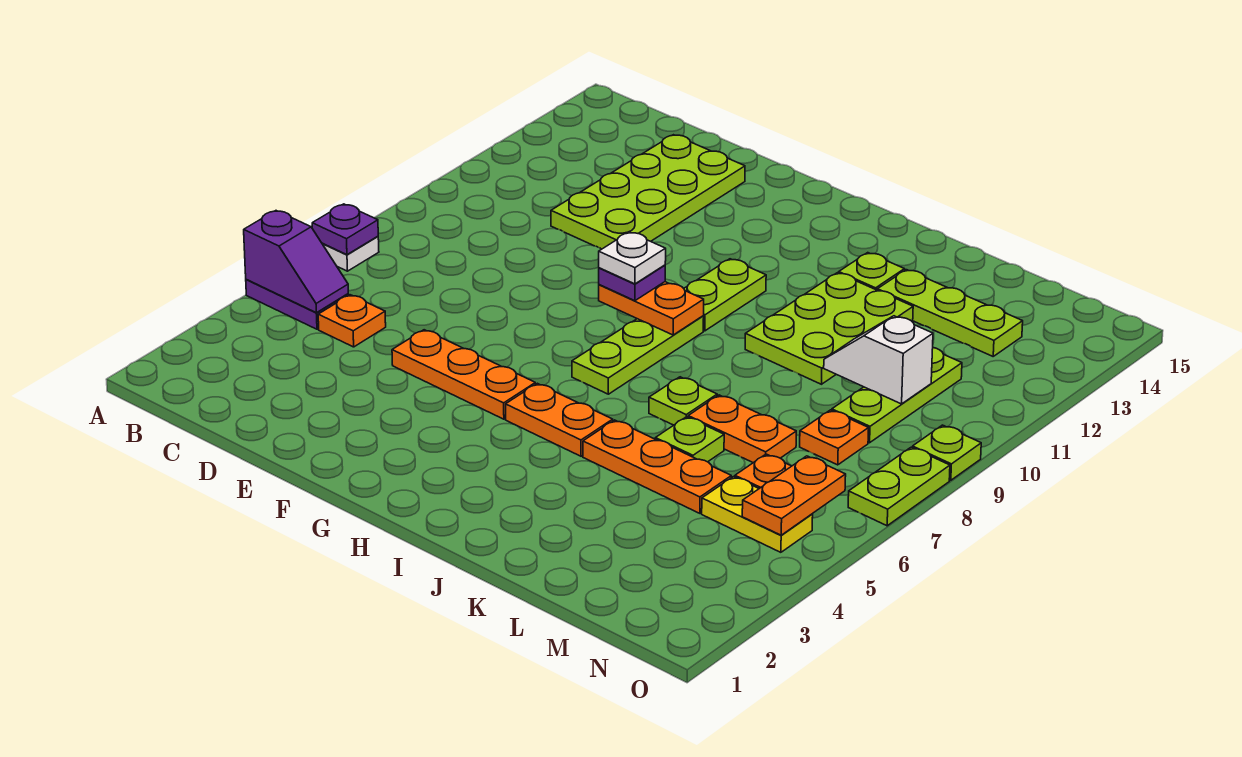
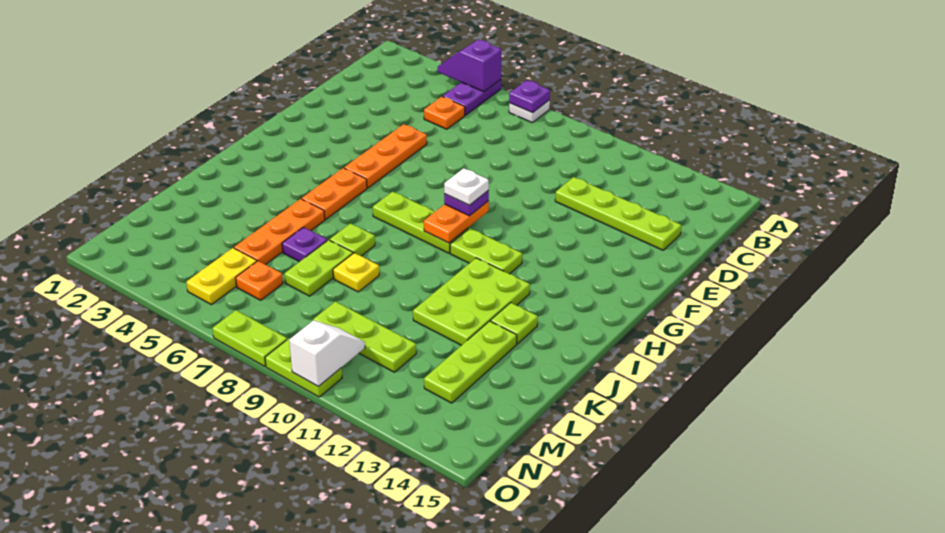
purple 1x2 slope [244,211,348,313] -> purple 1x2 slope turned to [438,40,501,92]
lime 2x4 plate [551,135,745,249] -> lime 1x4 plate [555,177,681,250]
lime 2x3 plate [745,273,913,384] -> lime 2x3 plate turned to [413,258,530,345]
lime 1x1 plate [655,417,724,462] -> purple 1x1 plate [282,227,327,262]
orange 1x2 plate [688,395,796,463] -> lime 1x2 plate [284,240,353,296]
none -> yellow 1x1 plate [333,253,379,292]
white 1x2 slope [824,316,933,404] -> white 1x2 slope moved to [289,320,365,387]
orange 1x1 plate [800,410,869,465] -> none
orange 1x2 plate [742,456,846,535] -> none
lime 1x1 plate [913,425,981,480] -> lime 1x2 plate [265,339,342,397]

